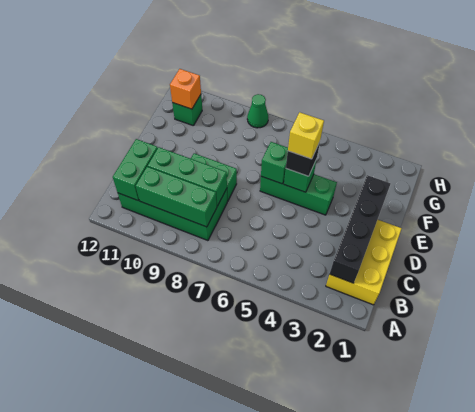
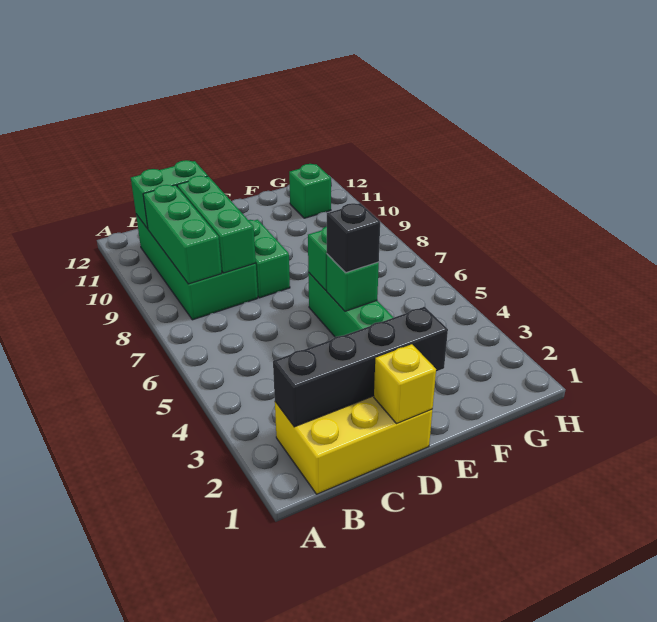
yellow 1x1 brick [288,112,324,159] -> yellow 1x1 brick moved to [374,344,436,424]
orange 1x1 brick [170,69,201,109] -> none
green 1x1 cone [247,94,268,128] -> none

